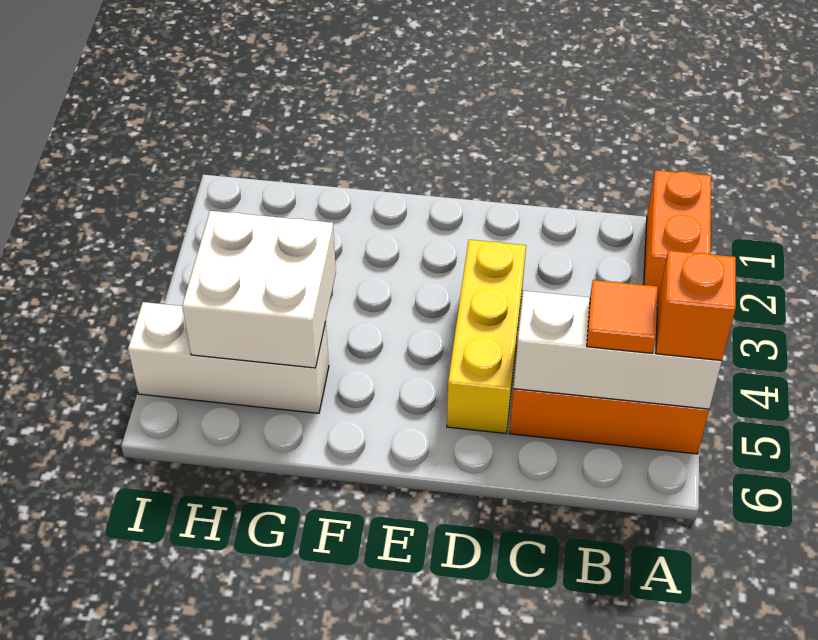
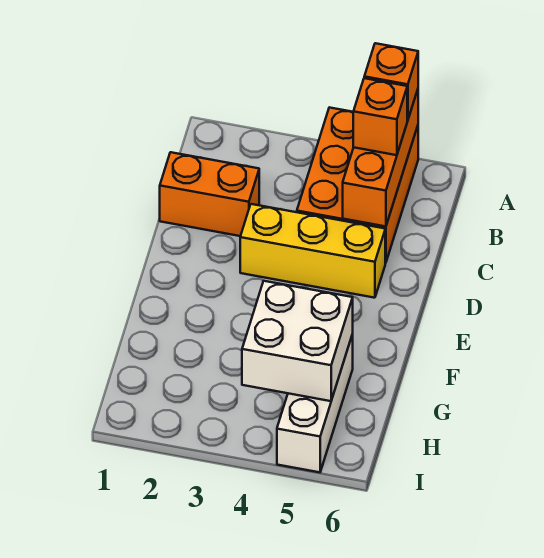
orange 1x2 brick [644,170,711,303] -> orange 1x2 brick moved to [160,152,259,236]
white 1x3 brick [514,291,722,409] -> orange 1x3 brick [343,90,418,226]
orange 1x1 tile [587,280,658,353] -> orange 1x1 brick [353,78,407,155]

